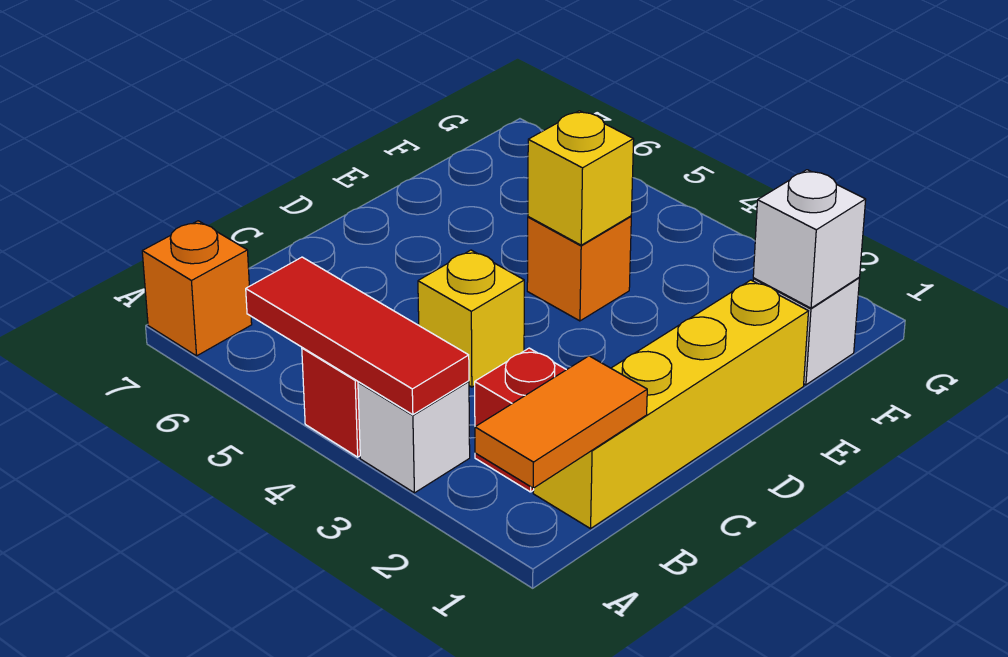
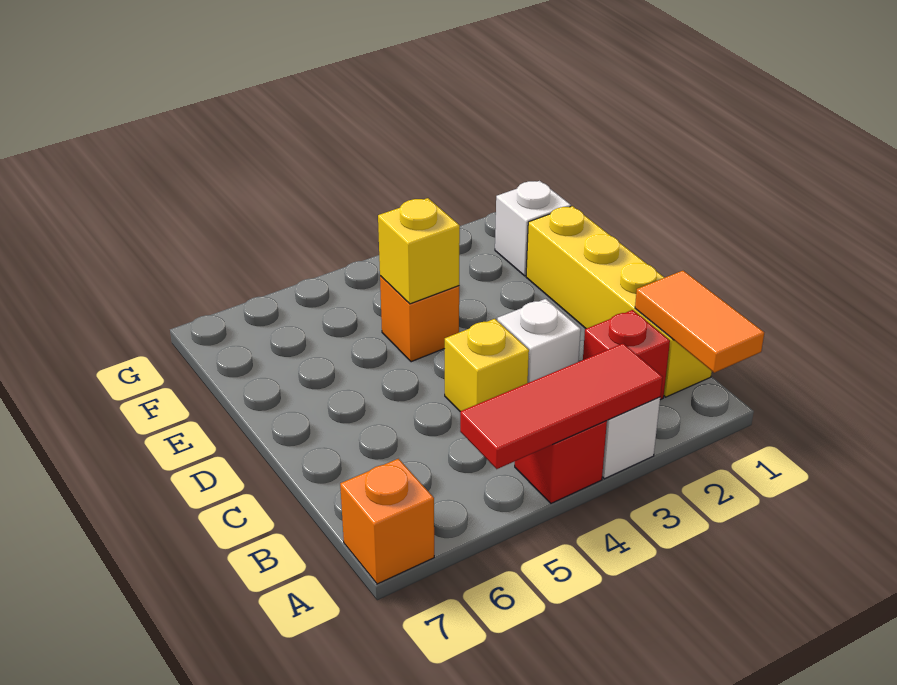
white 1x1 brick [753,170,866,308] -> white 1x1 brick moved to [497,299,581,383]

